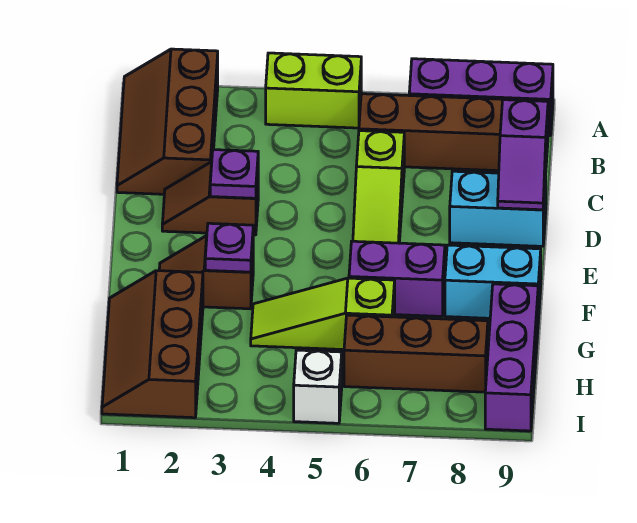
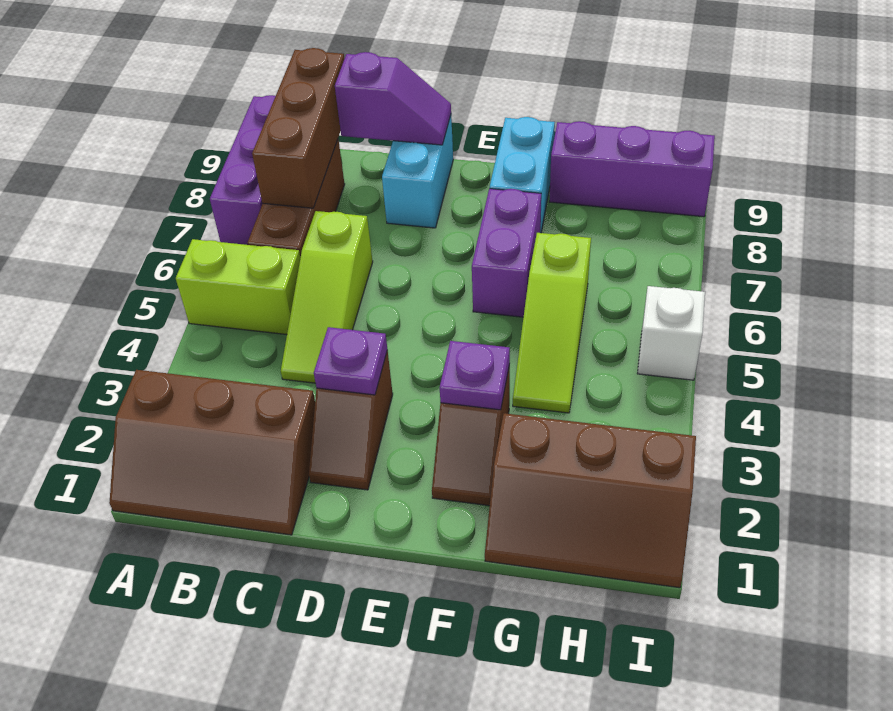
lime 1x2 brick [266,53,361,128] -> lime 1x2 brick turned to [176,239,300,335]
lime 1x3 slope [353,131,404,243] -> lime 1x3 slope turned to [281,211,373,383]
brown 1x3 brick [344,315,488,392] -> brown 1x3 brick moved to [252,48,345,208]

